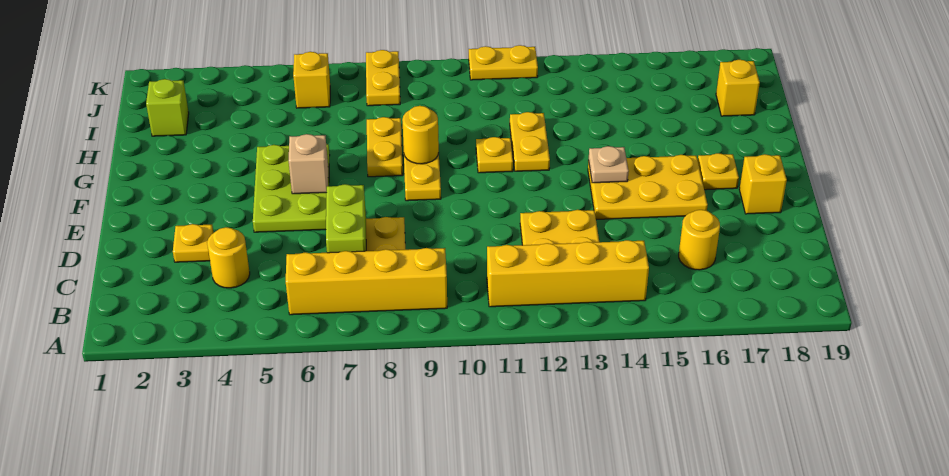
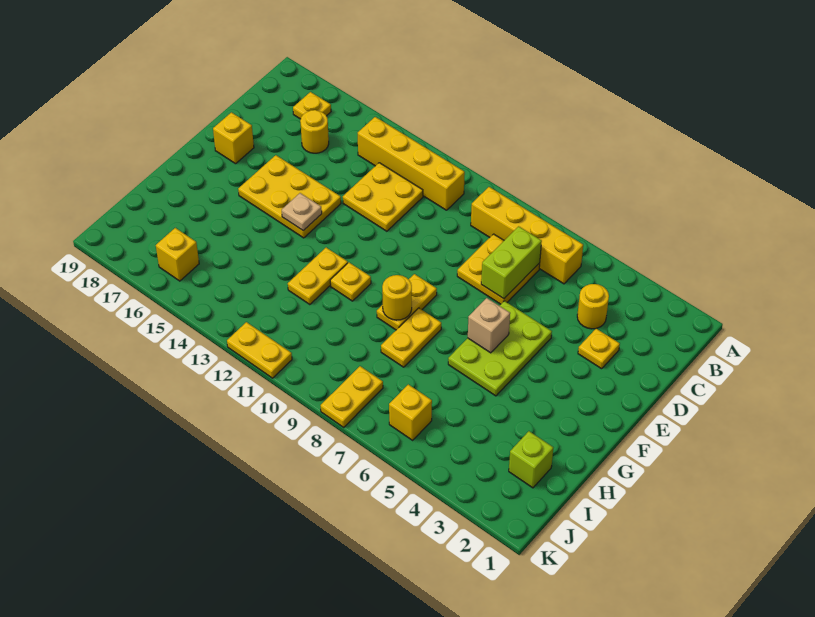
yellow 1x1 plate [698,153,739,190] -> yellow 1x1 plate moved to [293,92,331,119]
yellow 1x1 brick [716,60,760,116] -> yellow 1x1 brick moved to [156,228,199,281]

